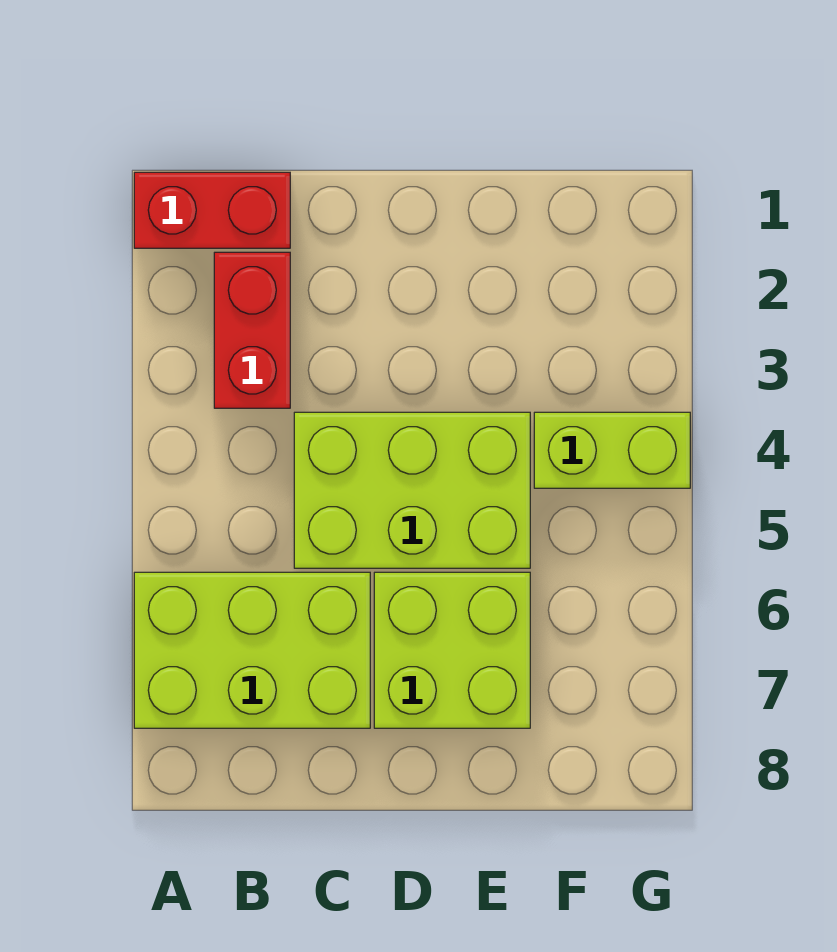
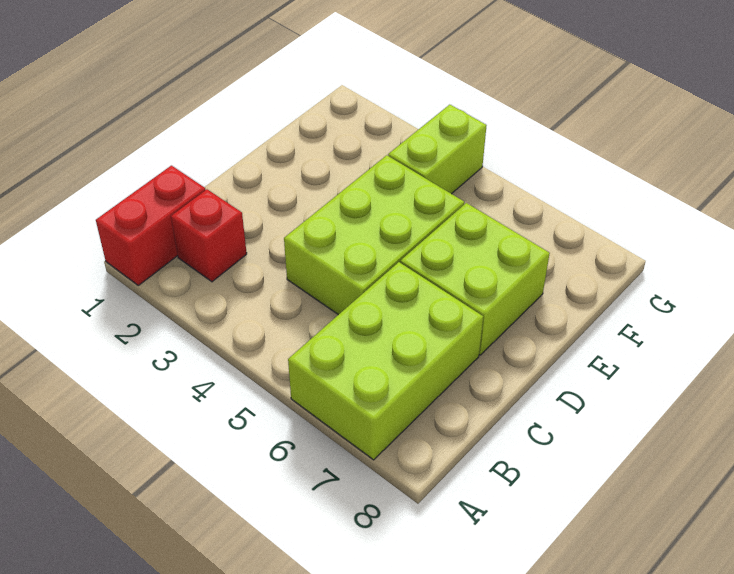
red 1x2 brick [214,252,290,408] -> red 1x1 brick [171,189,247,282]

